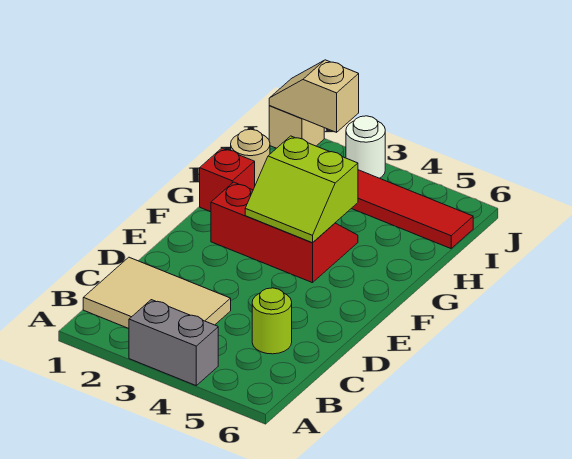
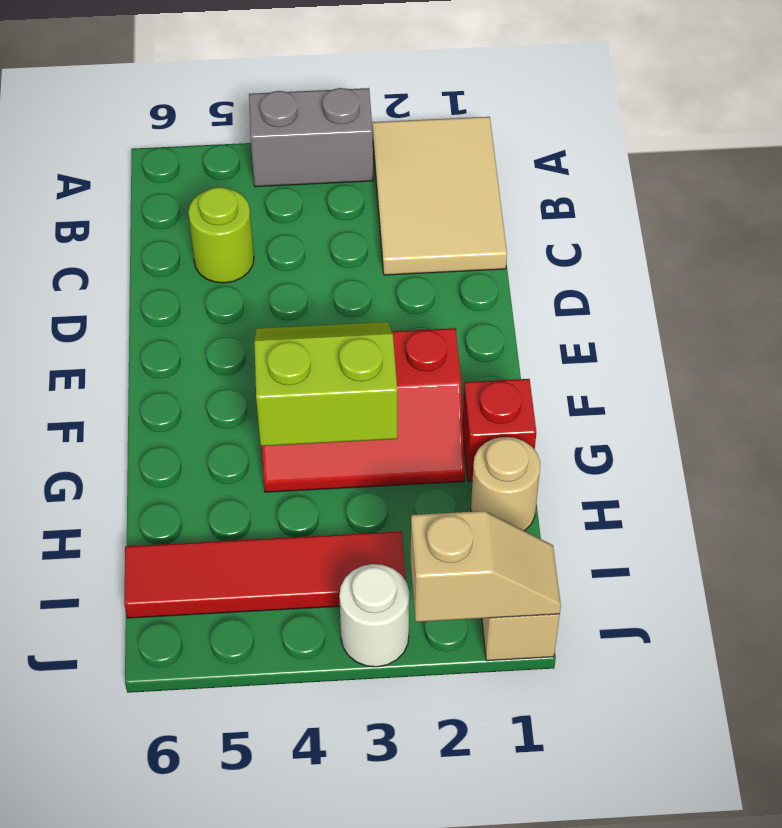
tan 2x3 tile [83,257,231,329] -> tan 2x3 tile turned to [373,117,507,275]

